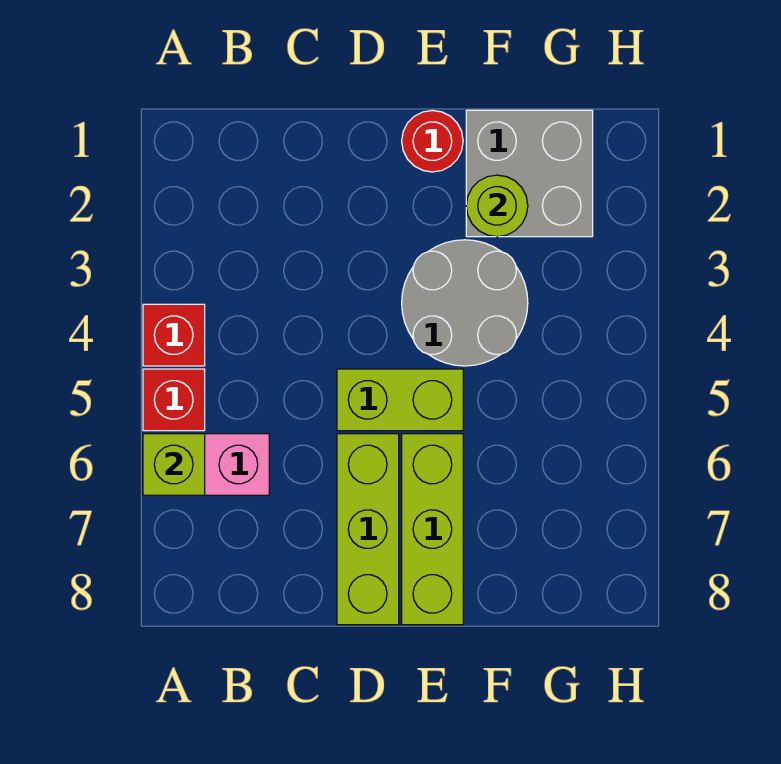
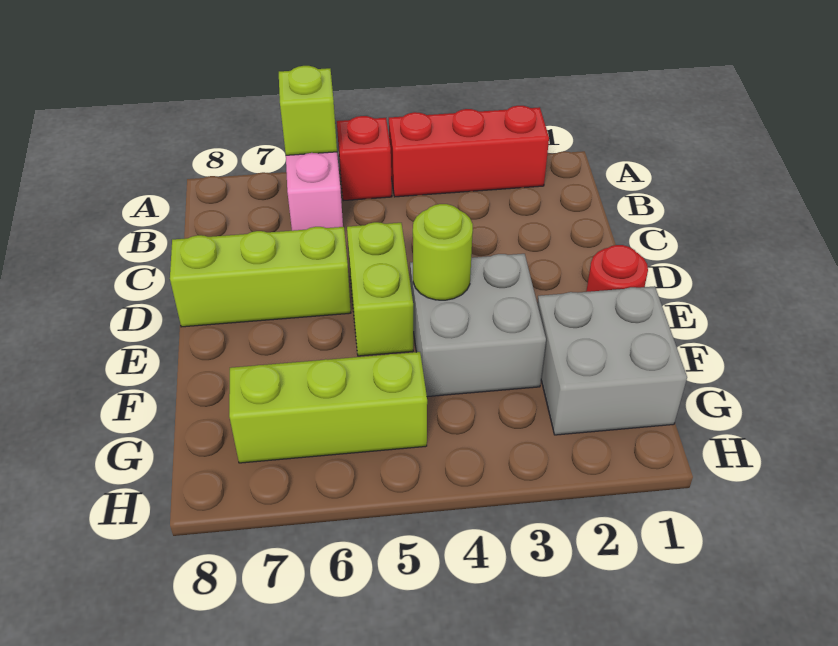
red 1x1 brick [143,304,205,366] -> red 1x3 brick [389,106,549,197]
grey 2x2 round brick [402,240,528,366] -> grey 2x2 brick [410,254,546,397]
lime 1x3 brick [402,434,463,625] -> lime 1x3 brick moved to [229,352,427,463]
lime 1x1 round brick [466,175,528,237] -> lime 1x1 round brick moved to [413,204,473,300]

